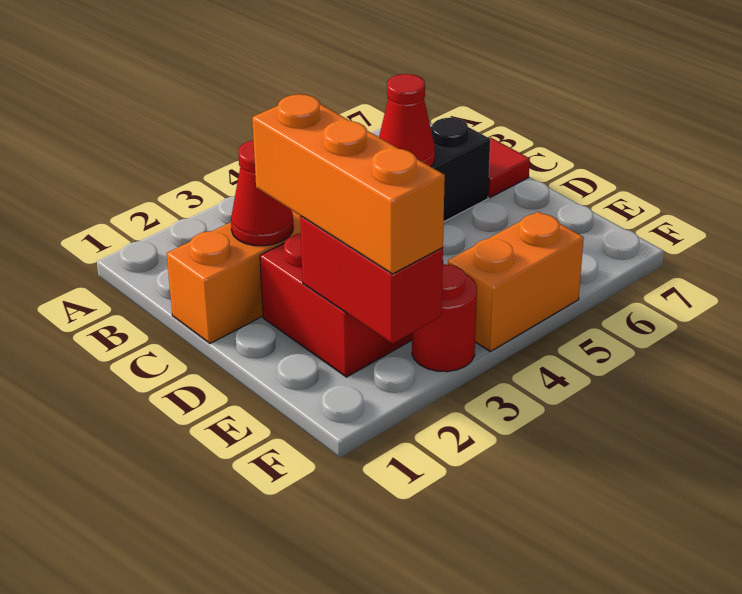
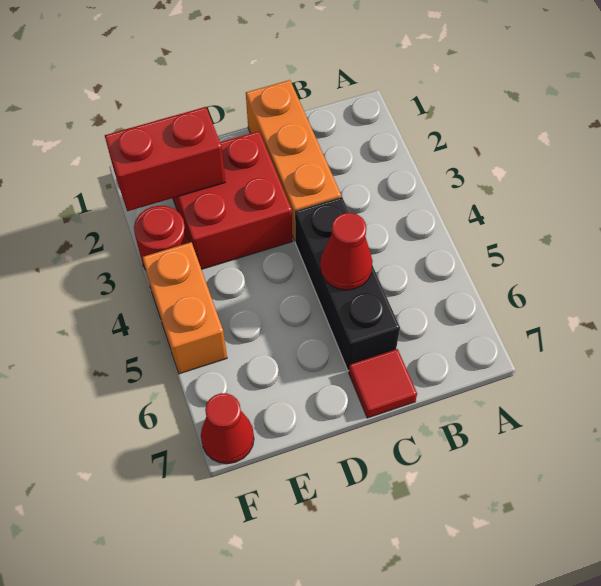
red 1x1 cone [231,140,293,246] -> red 1x1 cone moved to [201,393,254,464]
orange 1x3 brick [252,94,445,274] -> none

